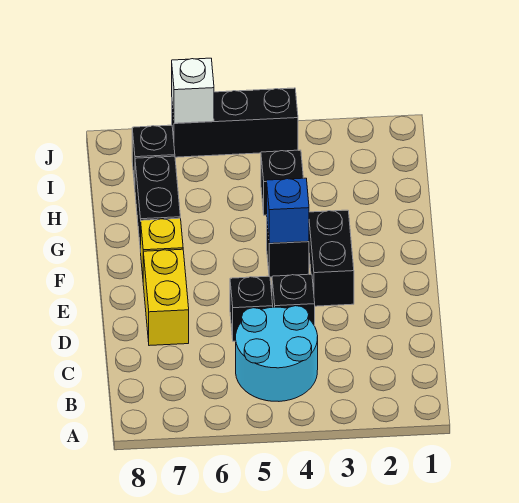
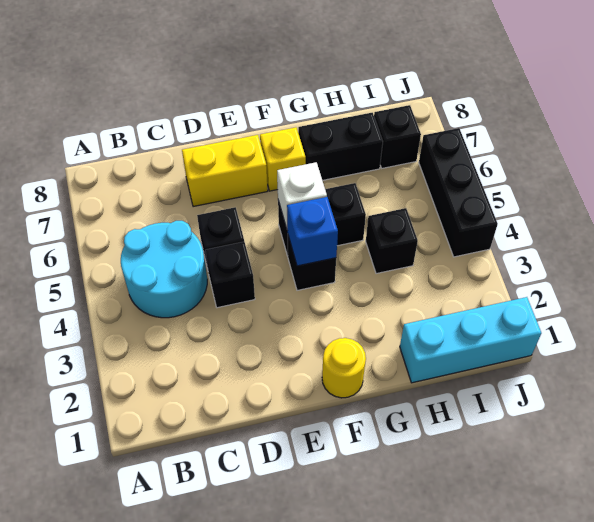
black 1x2 brick [309,210,354,306] -> black 1x2 brick moved to [278,183,366,256]
none -> yellow 1x1 round brick [322,338,366,398]
none -> cyan 1x3 brick [400,297,541,383]
white 1x1 brick [172,58,214,123] -> white 1x1 brick moved to [277,162,327,229]

